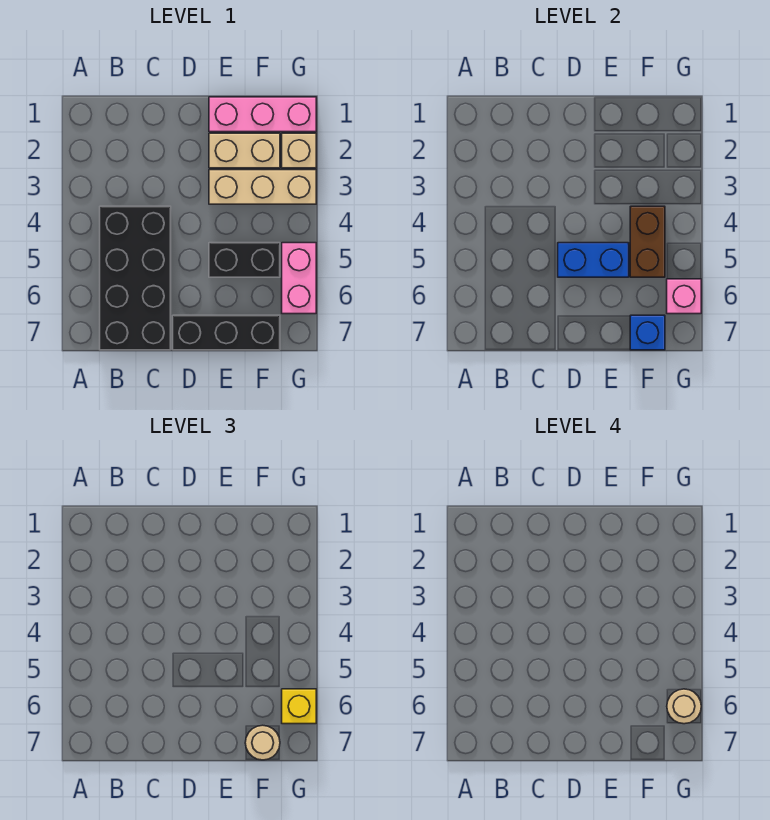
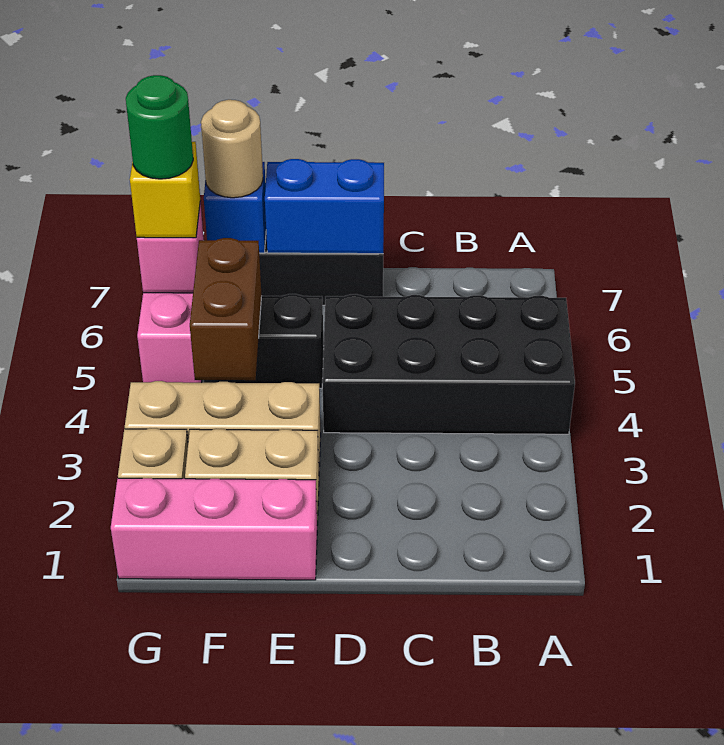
black 2x4 brick [100,206,171,350] -> black 2x4 brick turned to [322,294,575,434]
blue 1x2 brick [558,243,629,277] -> blue 1x2 brick moved to [265,159,384,254]
tan 1x1 round brick [667,689,701,724] -> green 1x1 round brick [126,75,193,179]

